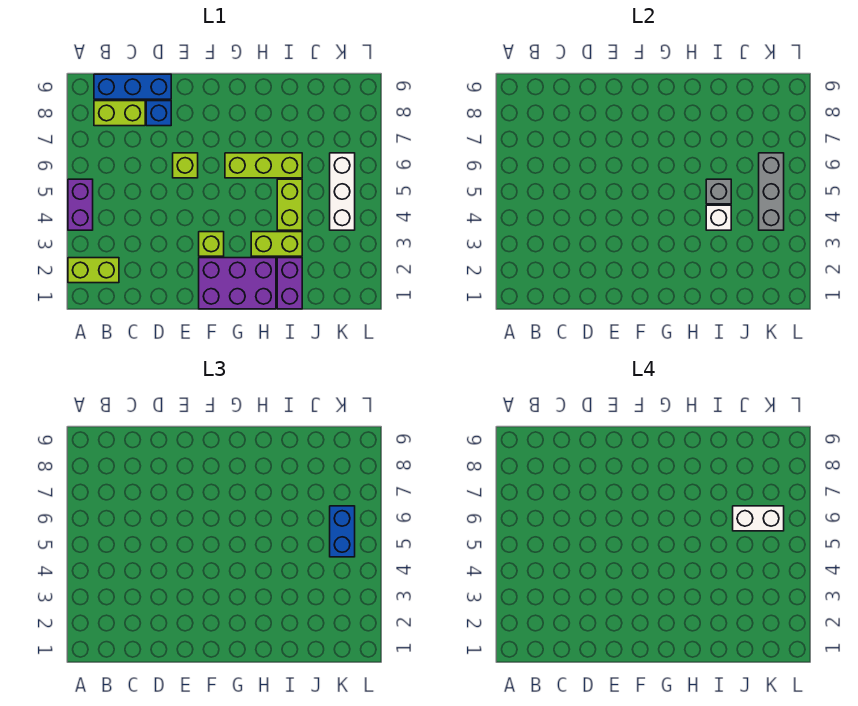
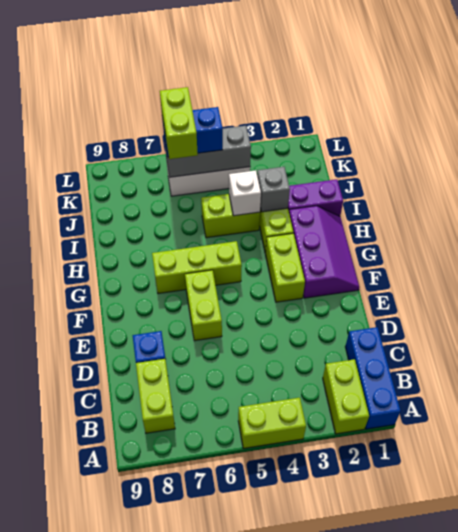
purple 1x2 brick [68,179,93,230] -> lime 1x2 brick [238,398,306,448]
blue 1x3 brick [94,74,171,99] -> blue 1x3 brick moved to [345,327,400,429]
lime 1x1 brick [173,153,198,178] -> lime 1x2 brick [185,270,222,341]
purple 2x3 brick [199,258,276,309] -> purple 2x3 slope [289,206,359,298]
lime 1x1 brick [199,232,224,256] -> lime 1x2 brick [266,233,305,302]
lime 1x3 brick [225,153,302,178] -> lime 1x3 brick turned to [152,241,242,294]
grey 1x1 brick [706,179,731,204] -> grey 1x1 brick moved to [257,167,290,212]
white 1x2 brick [733,506,784,531] -> lime 1x2 brick [160,87,198,159]

